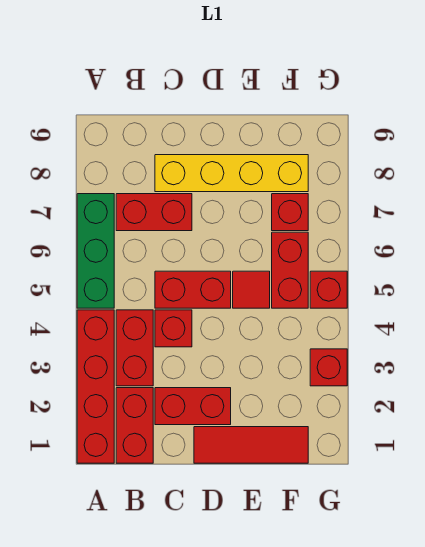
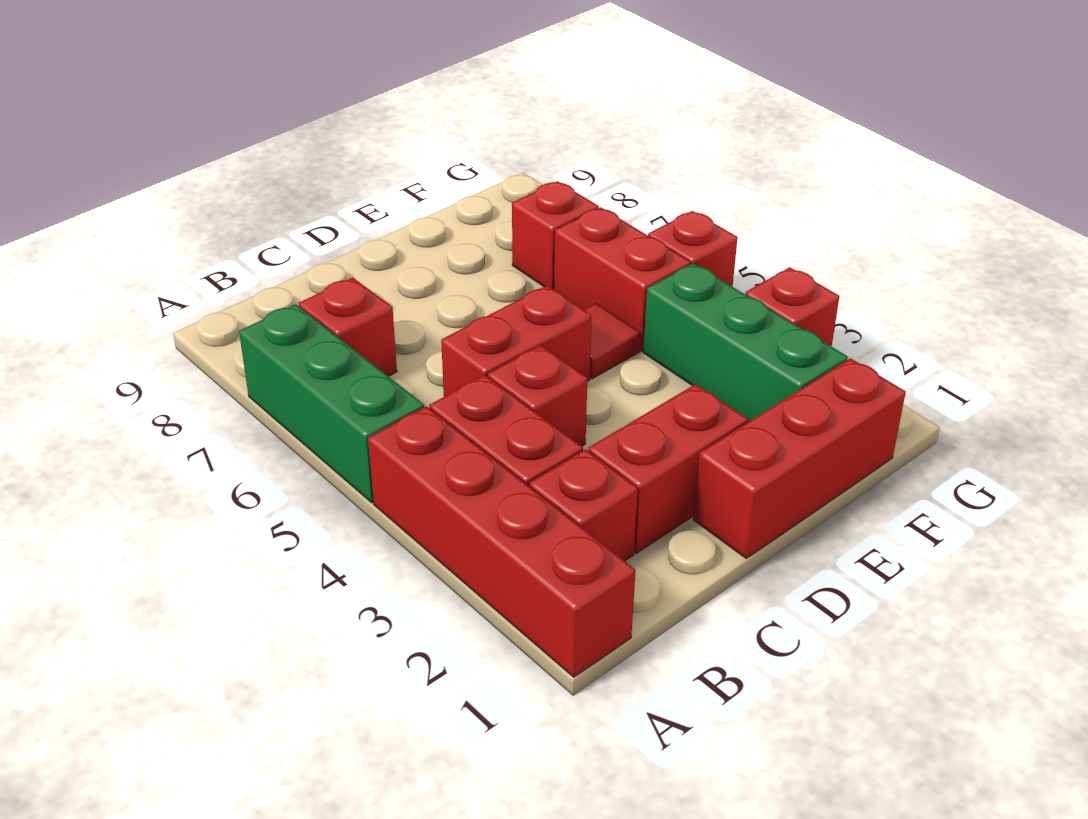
red 1x2 brick [116,388,153,463] -> red 1x1 brick [529,449,637,561]
red 1x2 brick [116,194,192,231] -> red 1x1 brick [299,277,397,376]
yellow 1x4 brick [155,155,308,192] -> none
red 1x3 tile [194,427,308,463] -> red 1x3 brick [693,358,906,558]
none -> green 1x3 brick [643,263,848,422]

